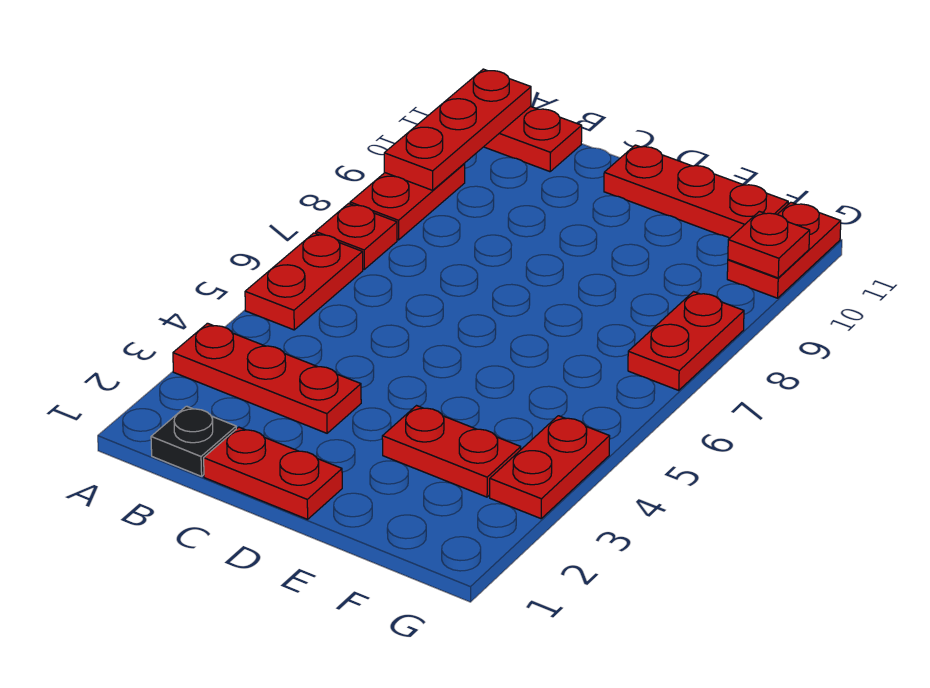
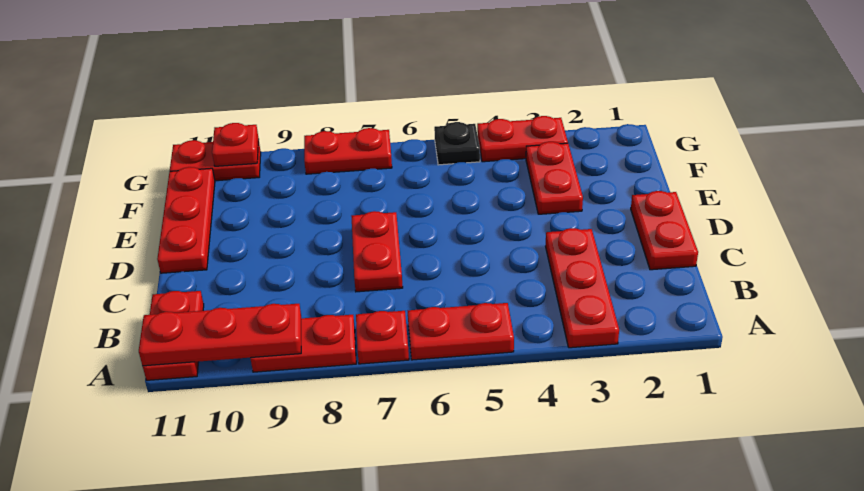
black 1x1 plate [151,406,236,476] -> black 1x1 plate moved to [434,122,480,165]
none -> red 1x2 plate [351,211,403,292]

